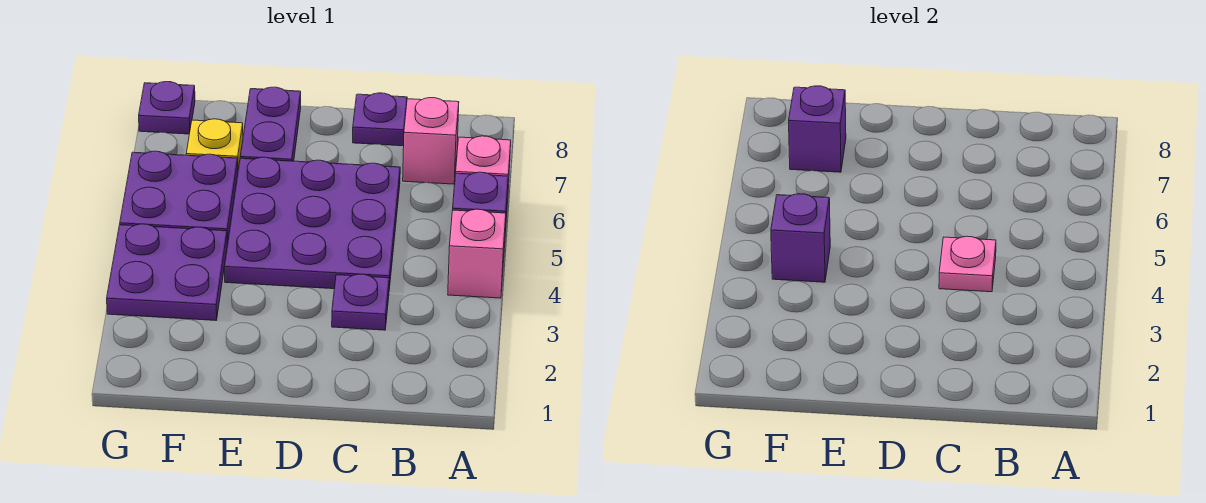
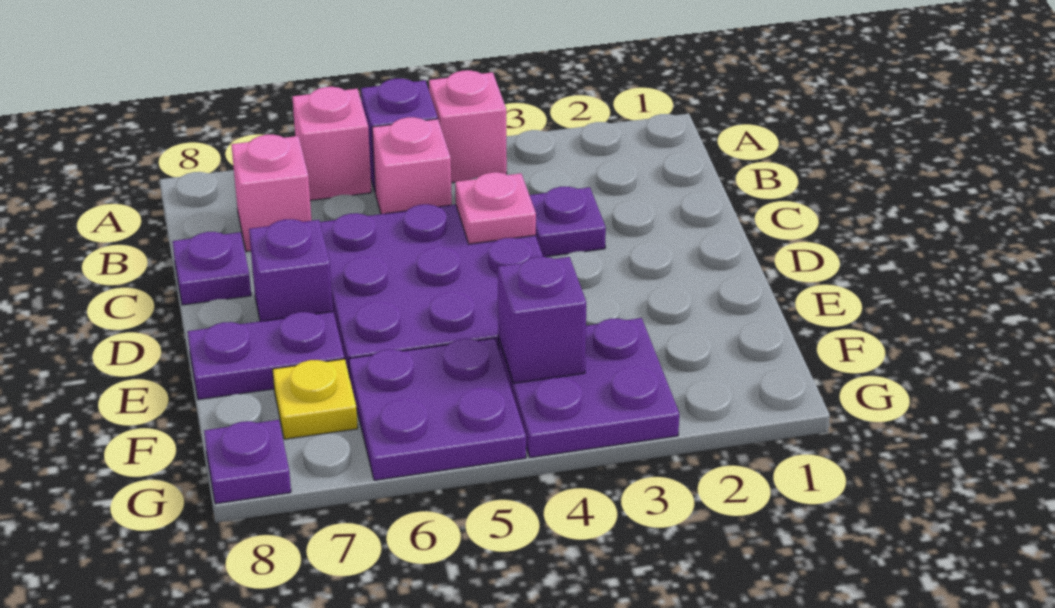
none -> pink 1x1 brick [372,117,452,214]
purple 1x1 brick [789,86,846,172] -> purple 1x1 brick moved to [249,219,333,321]

